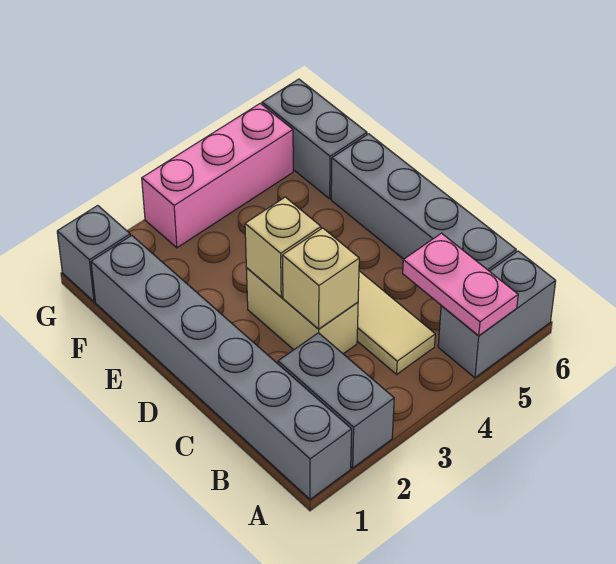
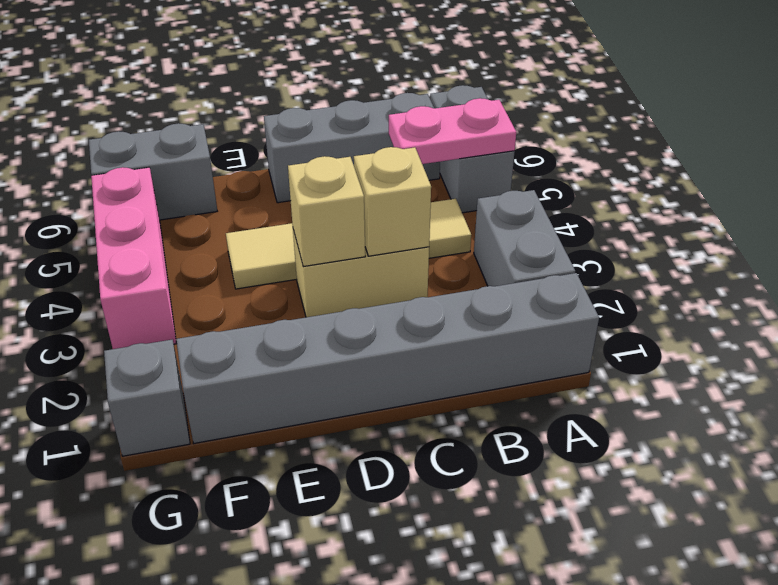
grey 1x2 brick [278,333,394,468] -> grey 1x2 brick turned to [474,190,575,286]
grey 1x4 brick [331,134,516,271] -> grey 1x3 brick [264,93,440,203]

